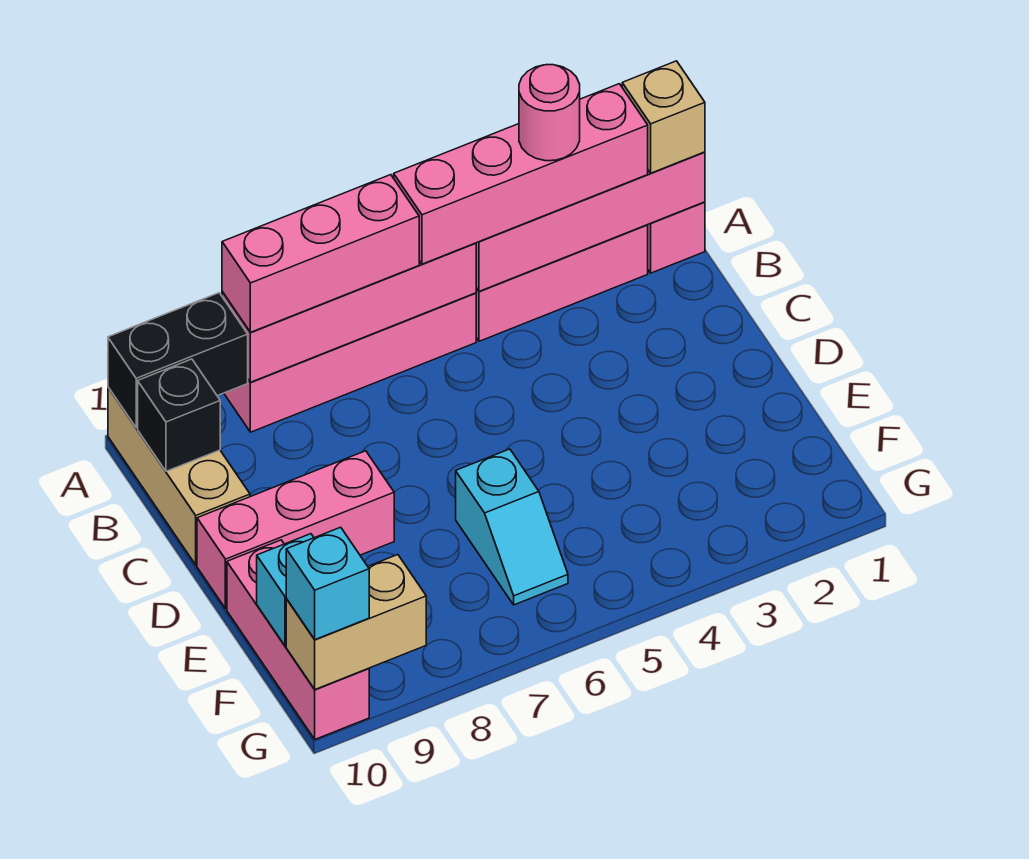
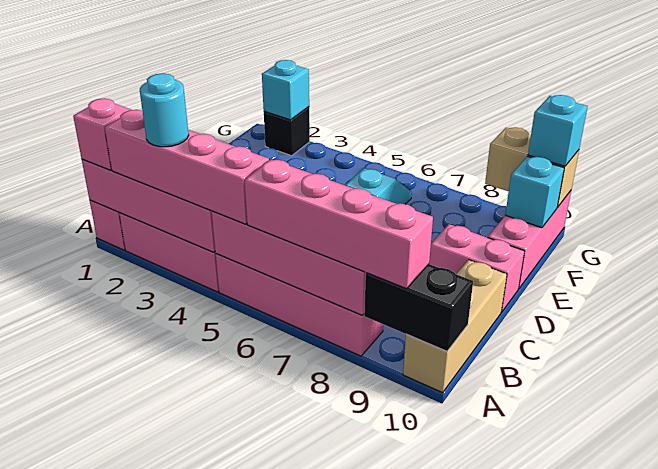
tan 1x1 brick [622,61,705,173] -> pink 1x1 brick [73,98,131,170]
pink 1x1 round brick [519,65,580,161] -> cyan 1x1 round brick [140,73,189,147]
pink 1x3 brick [222,175,419,332] -> pink 1x4 brick [244,159,433,289]
black 1x1 brick [138,359,220,471] -> black 1x1 brick moved to [264,107,310,156]
pink 1x3 brick [197,451,394,609] -> pink 1x2 brick [429,224,524,312]
none -> cyan 1x1 brick [262,60,309,120]

